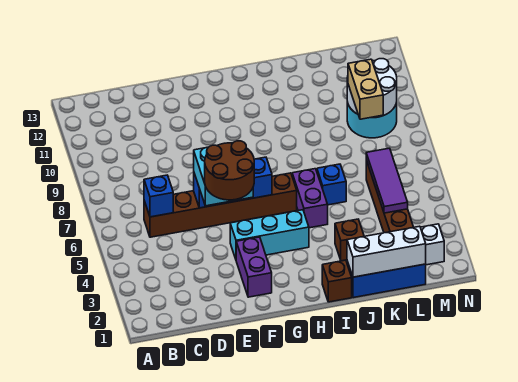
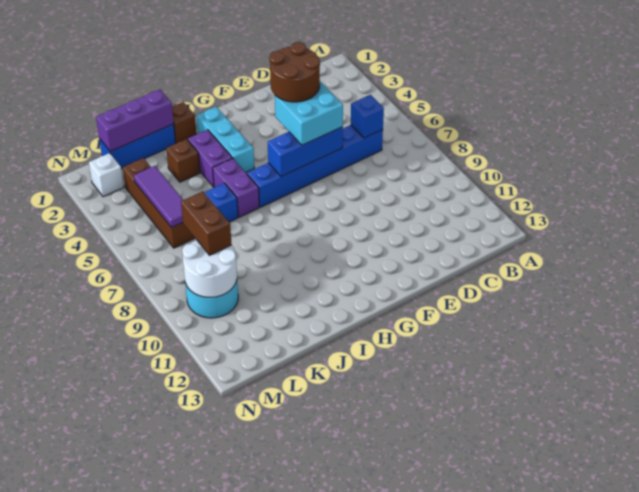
brown 1x6 brick [144,173,297,237] -> blue 1x6 brick [247,125,383,207]
purple 1x2 brick [236,237,272,297] -> purple 1x2 brick moved to [188,130,232,187]
cyan 1x3 brick [230,210,309,259] -> cyan 1x3 brick turned to [196,107,254,172]
white 1x3 brick [347,226,426,277] -> purple 1x3 brick [96,90,174,152]
tan 1x2 brick [348,59,383,119] -> brown 1x2 brick [181,191,232,255]

